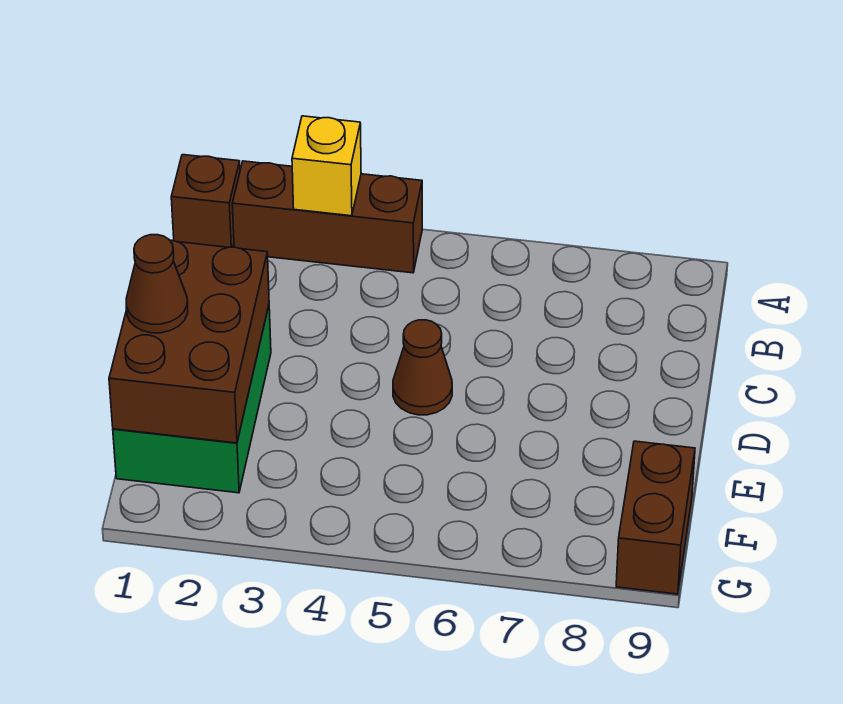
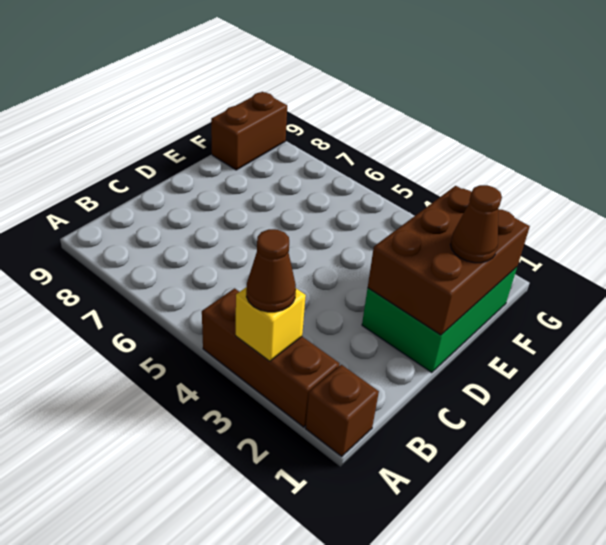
brown 1x1 cone [393,320,452,415] -> brown 1x1 cone moved to [246,229,296,312]

